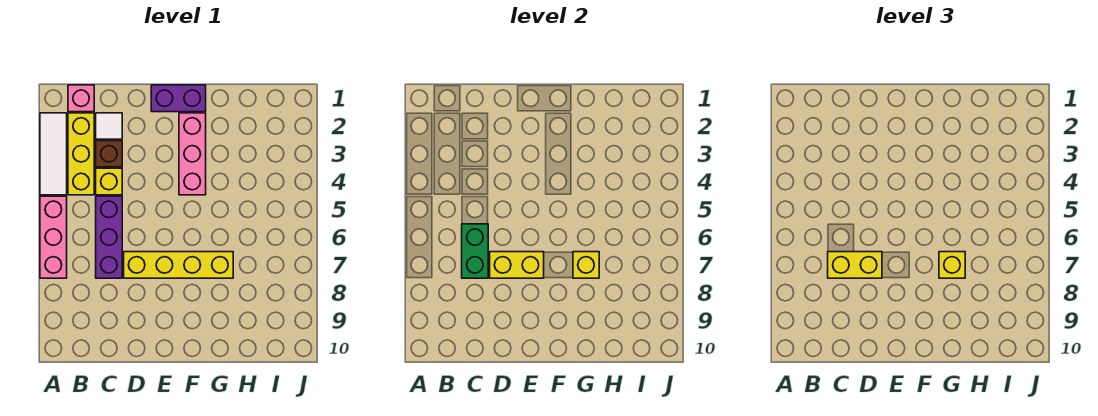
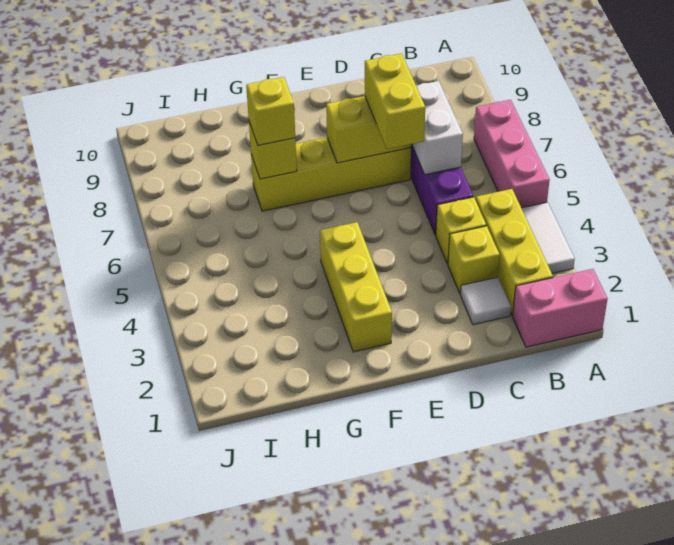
white 1x3 tile [40,113,67,195] -> white 1x2 tile [522,202,575,273]
pink 1x1 brick [68,85,94,112] -> pink 1x2 brick [513,269,608,347]
brown 1x1 brick [96,141,122,167] -> yellow 1x1 brick [448,226,500,294]
green 1x2 brick [462,224,488,278] -> white 1x2 brick [412,81,463,175]
yellow 1x2 brick [828,252,882,278] -> yellow 1x2 brick turned to [365,53,425,149]
purple 1x2 brick [151,85,206,112] -> none
pink 1x3 brick [179,113,206,195] -> yellow 1x3 brick [320,222,392,352]

